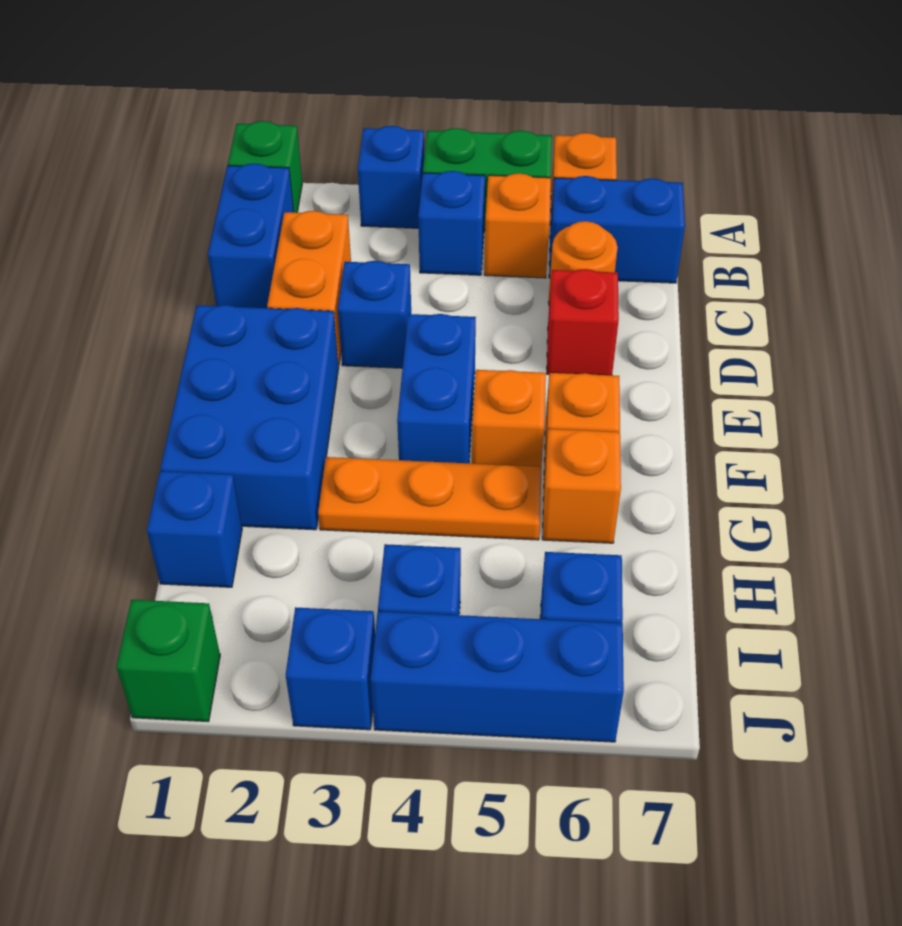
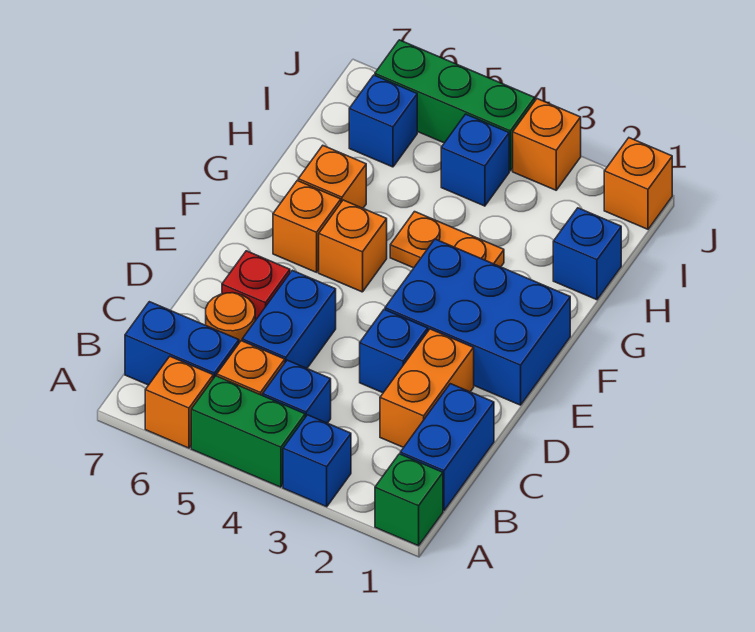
blue 2x3 brick [160,305,339,530] -> blue 2x3 brick turned to [385,239,570,405]
blue 1x2 brick [397,314,476,463] -> blue 1x2 brick moved to [242,270,336,368]
orange 1x3 plate [318,457,542,540] -> orange 1x2 plate [390,212,504,268]
green 1x1 brick [116,600,220,722] -> orange 1x1 brick [604,138,672,229]
blue 1x1 brick [286,607,375,730] -> orange 1x1 brick [513,99,581,190]
blue 1x3 brick [371,611,624,742] -> green 1x3 brick [375,40,535,171]

